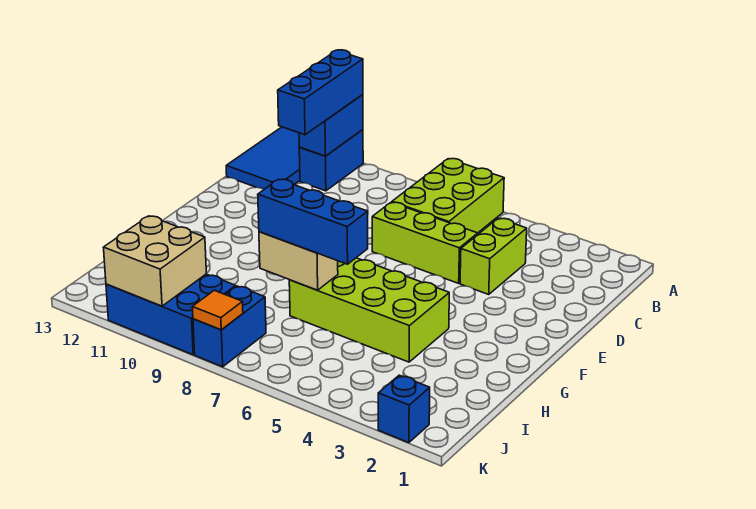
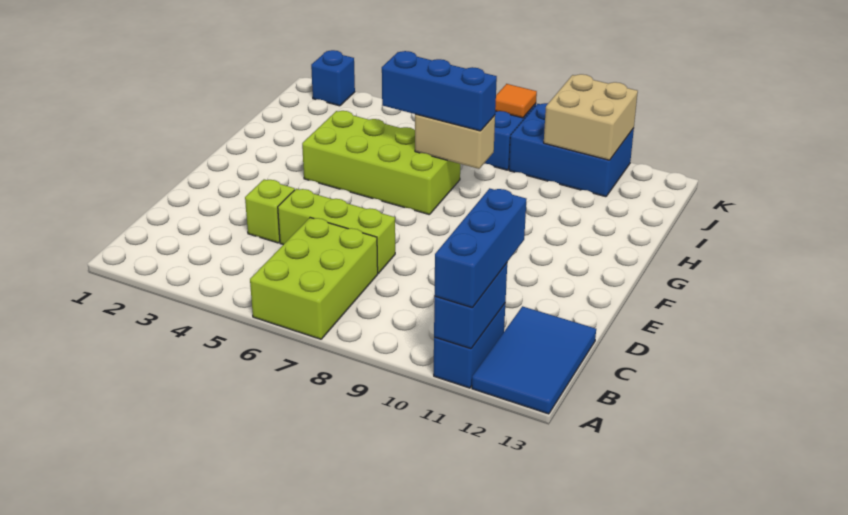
lime 1x2 brick [460,218,527,294] -> lime 1x1 brick [245,179,295,243]

